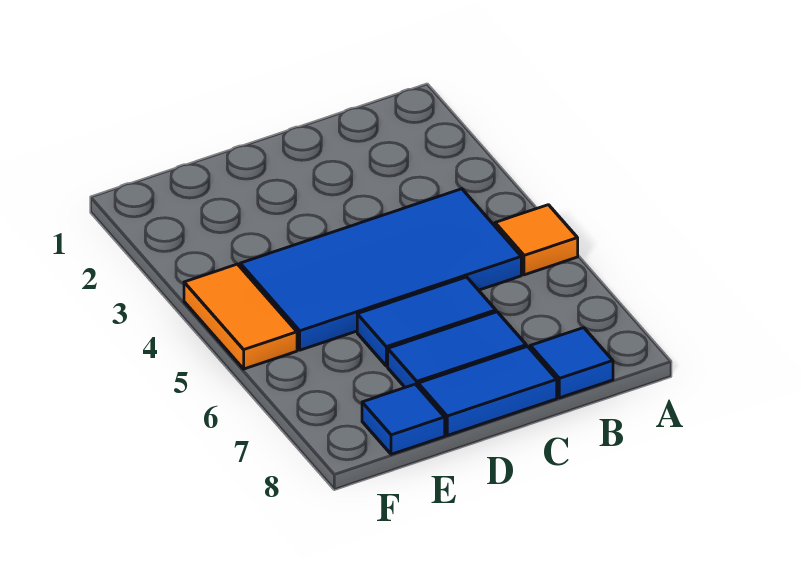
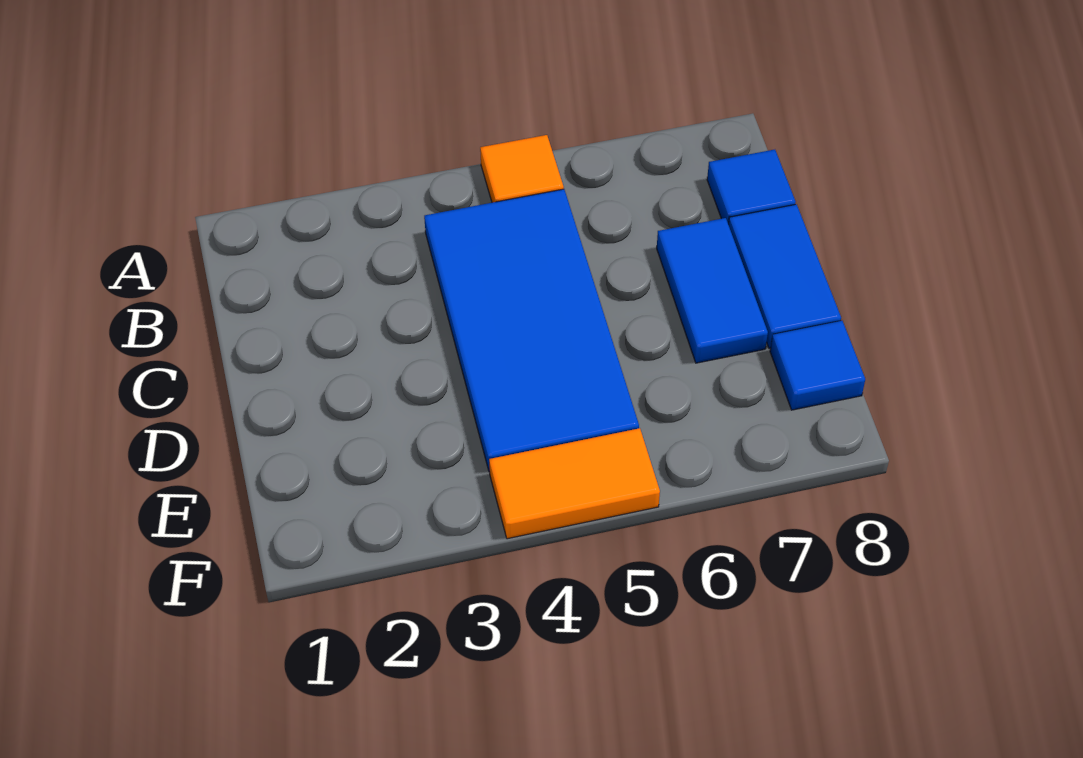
blue 1x2 tile [357,277,496,366] -> none

